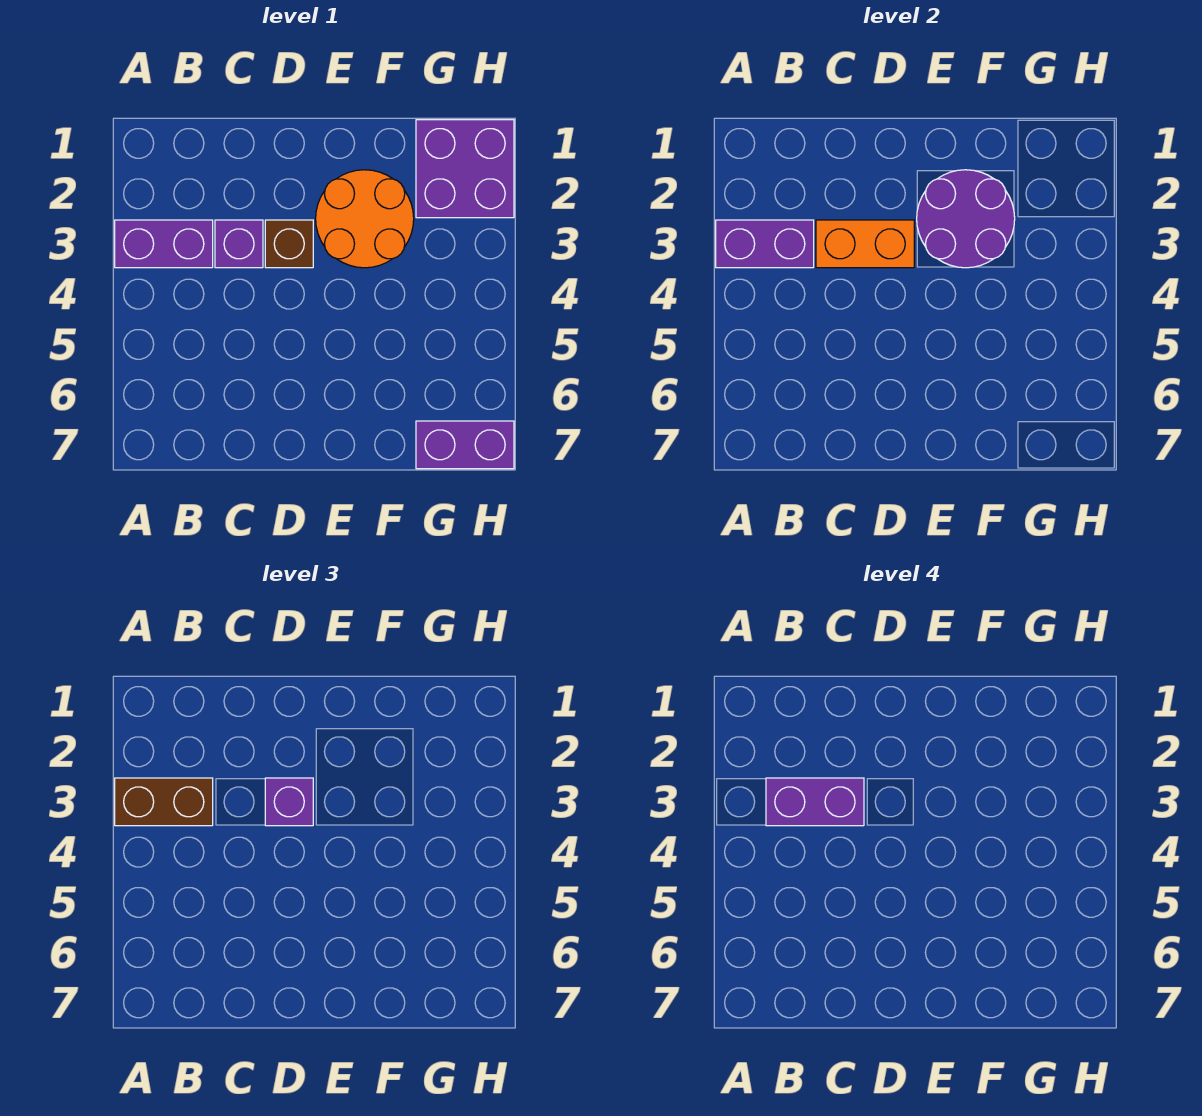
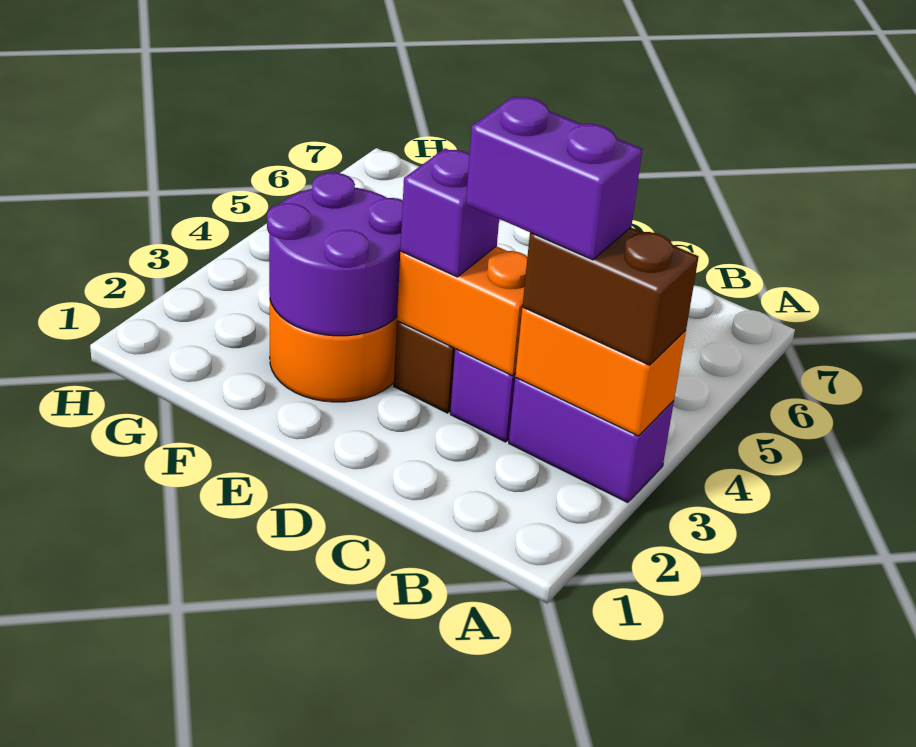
purple 1x2 brick [716,220,814,268] -> orange 1x2 brick [515,307,686,436]
purple 2x2 brick [416,120,514,218] -> none
purple 1x2 brick [416,421,514,469] -> none

